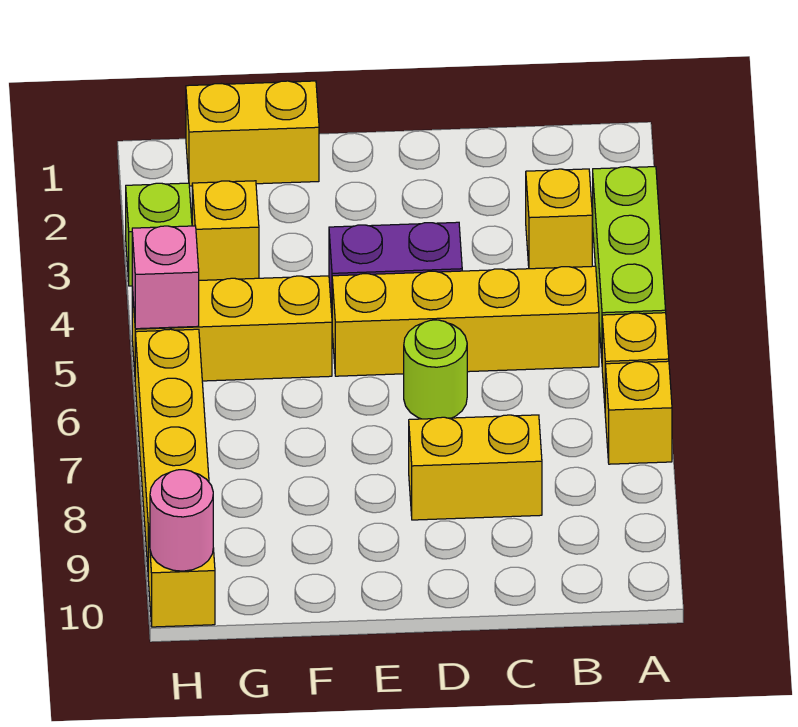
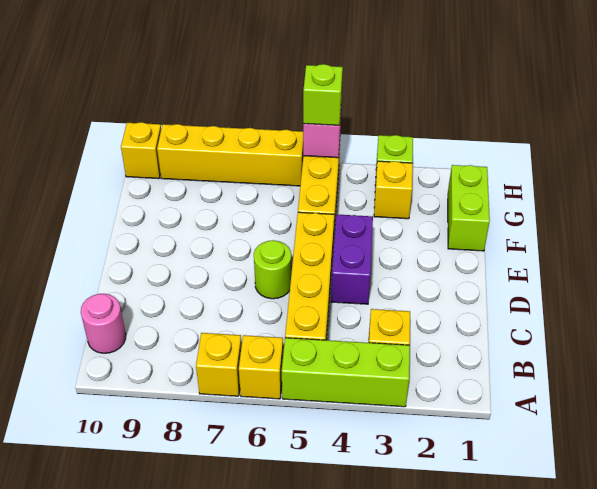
yellow 1x2 brick [409,415,542,520] -> none
yellow 1x2 brick [186,81,319,186] -> lime 1x2 brick [448,165,490,251]
none -> lime 1x1 brick [303,64,343,125]
pink 1x1 round brick [150,470,213,571] -> pink 1x1 round brick moved to [81,294,126,353]

